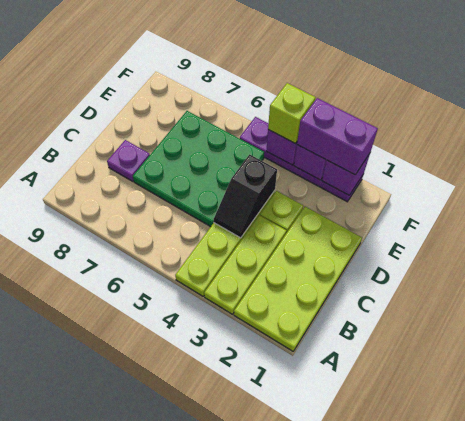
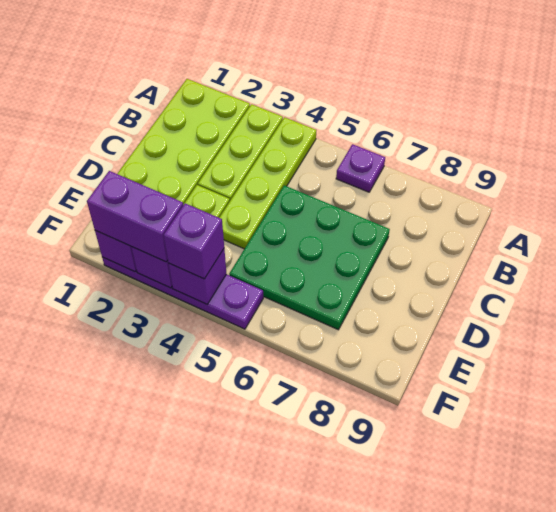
black 1x2 slope [214,154,277,238] -> none
purple 1x1 plate [107,140,150,181] -> purple 1x1 plate moved to [336,144,385,192]
lime 1x1 brick [268,83,315,144] -> purple 1x1 brick [164,203,224,279]

